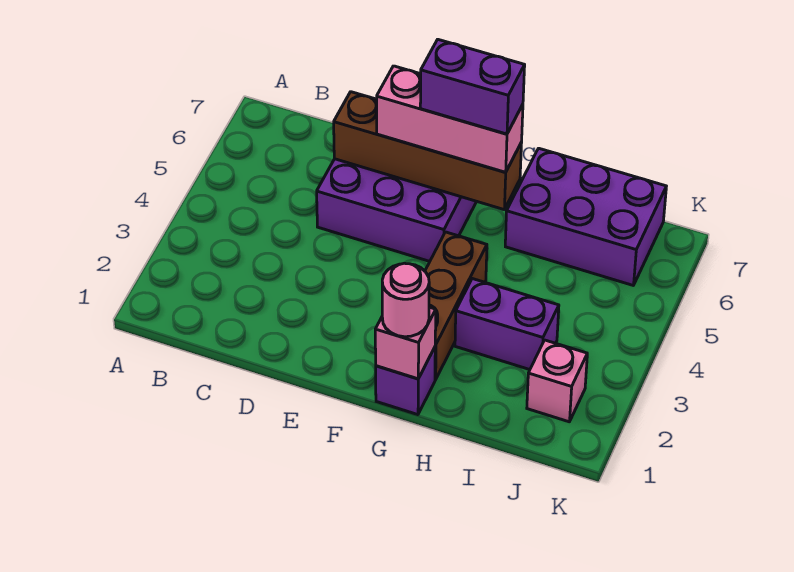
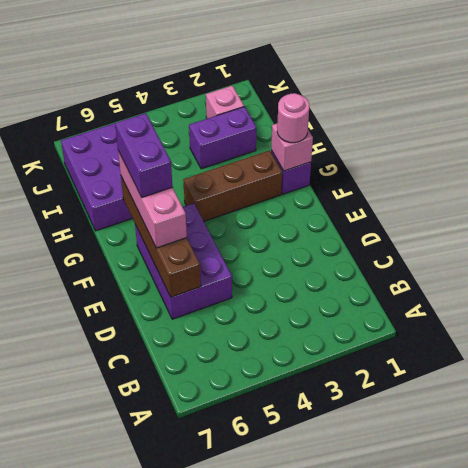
purple 1x2 brick [455,279,559,370] -> purple 1x2 brick turned to [189,107,256,169]

